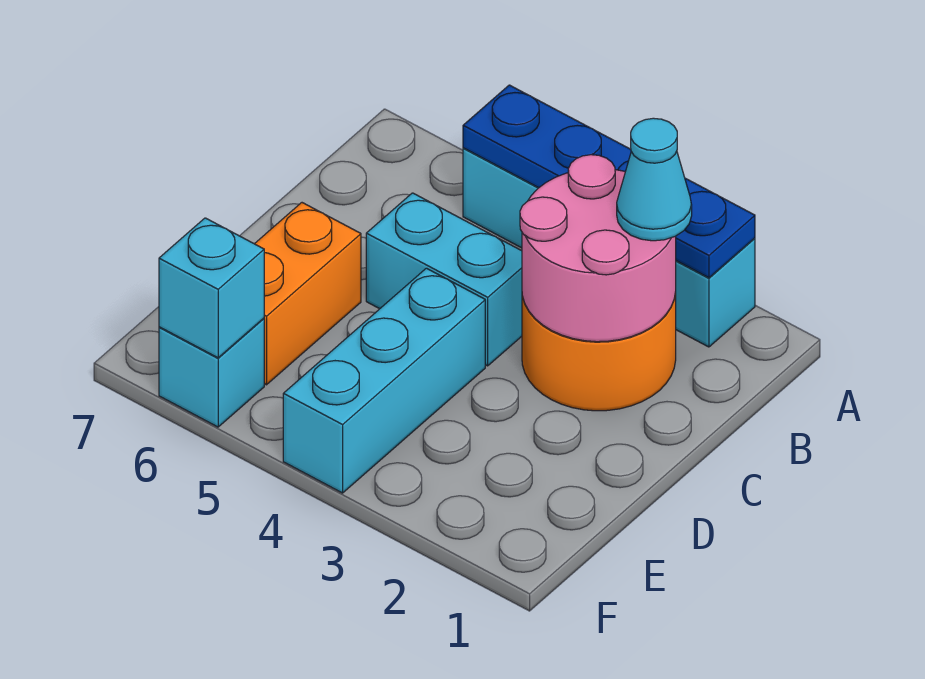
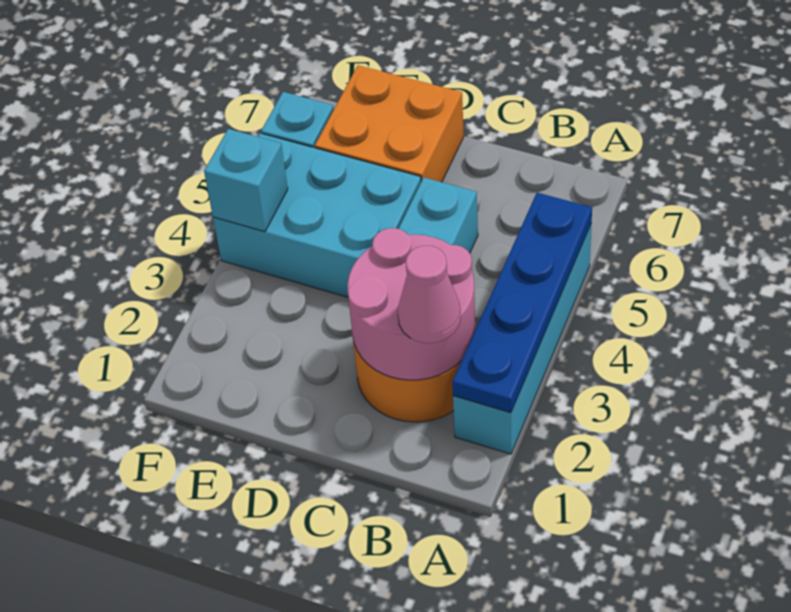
cyan 1x1 cone [617,118,692,241] -> pink 1x1 cone [398,246,461,343]
cyan 1x3 brick [283,268,485,493] -> cyan 2x3 brick [213,133,421,297]
orange 1x2 brick [255,203,361,385] -> orange 2x2 brick [315,65,464,182]
cyan 1x1 brick [159,218,264,358] -> cyan 1x1 brick moved to [204,129,288,232]

